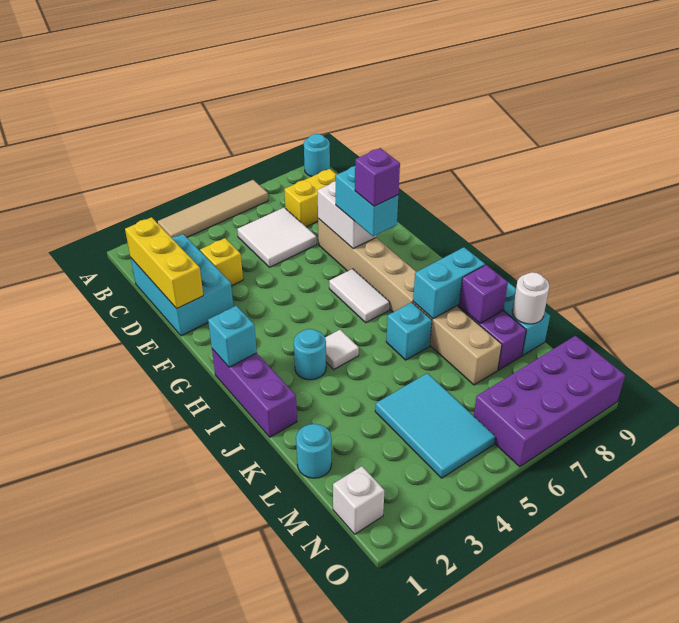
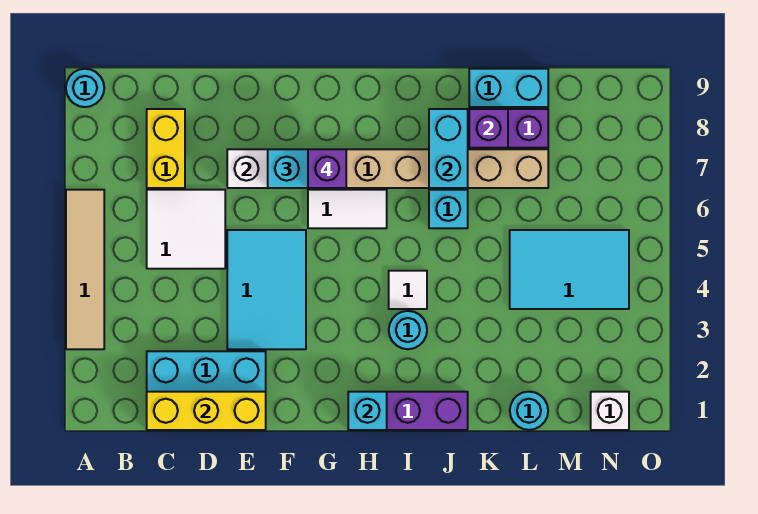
yellow 1x1 brick [200,238,243,286] -> none
none -> cyan 2x3 tile [227,230,306,349]
white 1x1 round brick [512,272,549,324] -> none
purple 2x4 brick [474,336,625,467] -> none

